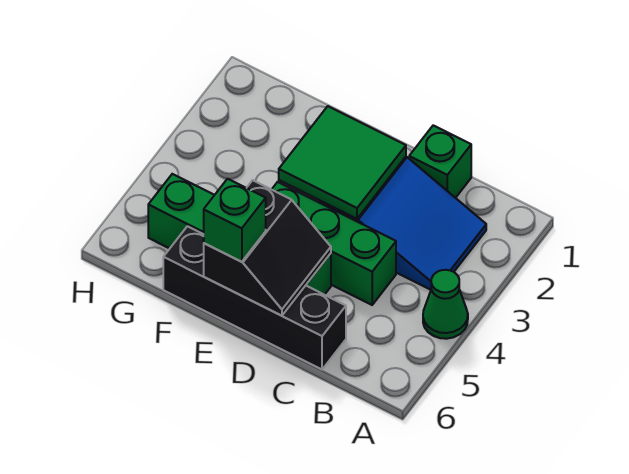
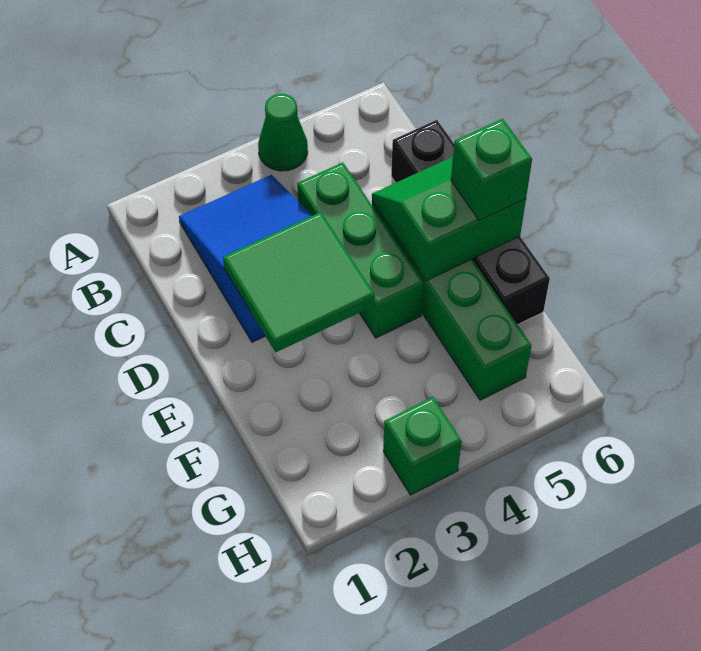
green 1x1 brick [409,125,471,198] -> green 1x1 brick moved to [383,397,462,495]
black 2x2 slope [204,180,331,316] -> green 2x2 slope [372,157,526,281]

